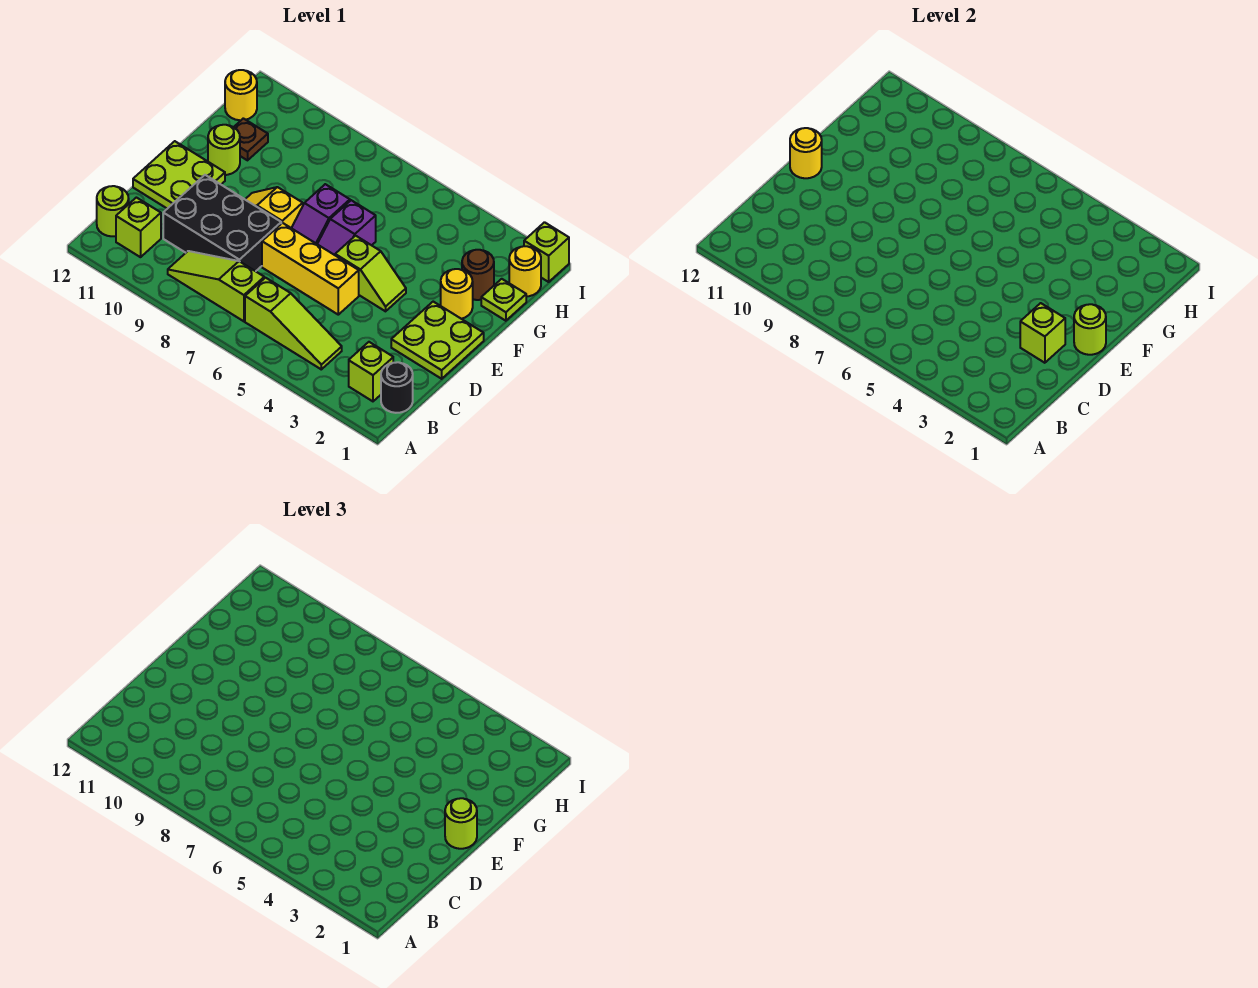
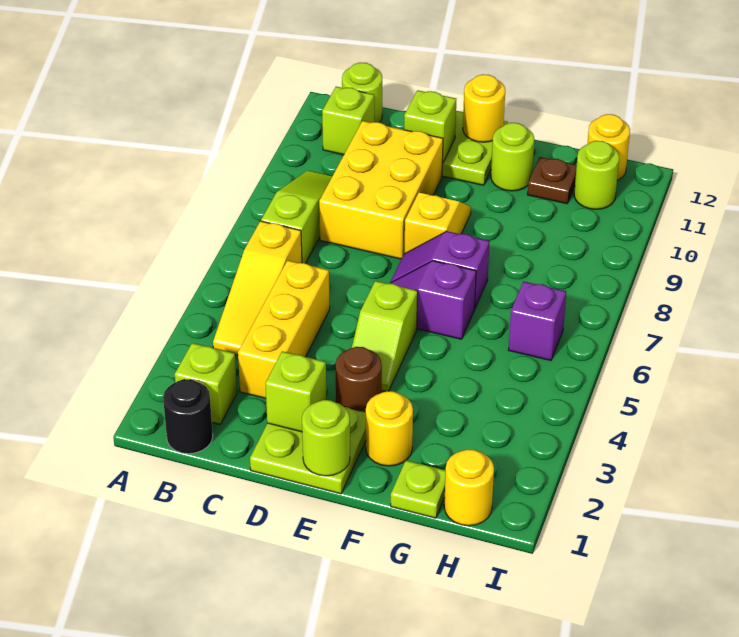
lime 1x3 slope [245,278,342,369] -> yellow 1x3 slope [213,221,302,355]
black 2x3 brick [163,175,281,271] -> yellow 2x3 brick [319,121,443,259]
yellow 1x3 brick [262,223,359,315] -> yellow 1x3 brick moved to [238,260,330,398]
lime 1x1 round brick [445,798,477,849] -> lime 1x1 round brick moved to [574,141,619,209]
brown 1x1 round brick [462,250,494,300] -> brown 1x1 round brick moved to [335,347,382,412]
none -> purple 1x1 brick [508,281,566,361]
lime 1x1 brick [524,222,569,282] -> lime 1x1 brick moved to [404,90,456,163]

